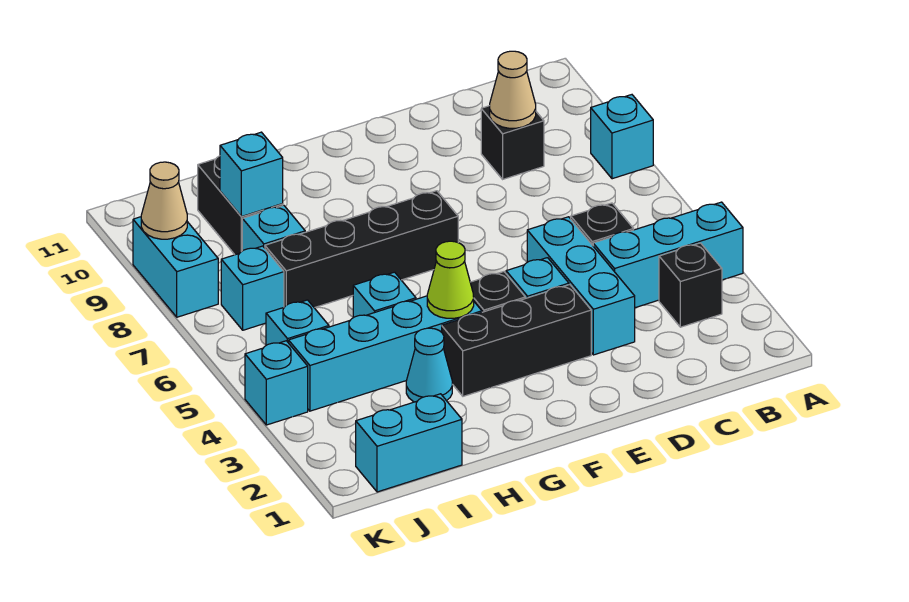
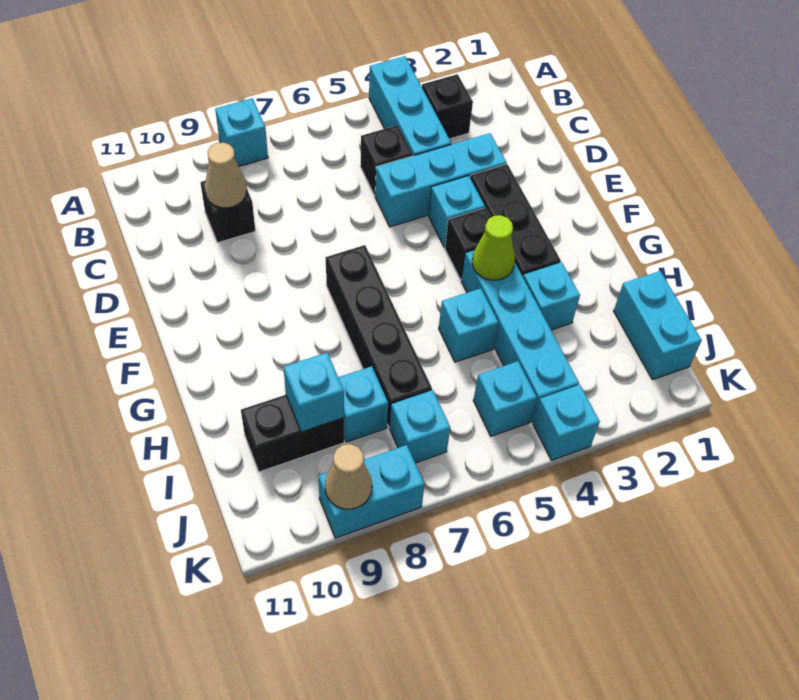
cyan 1x1 cone [406,328,452,402] -> cyan 1x1 brick [523,262,580,330]

